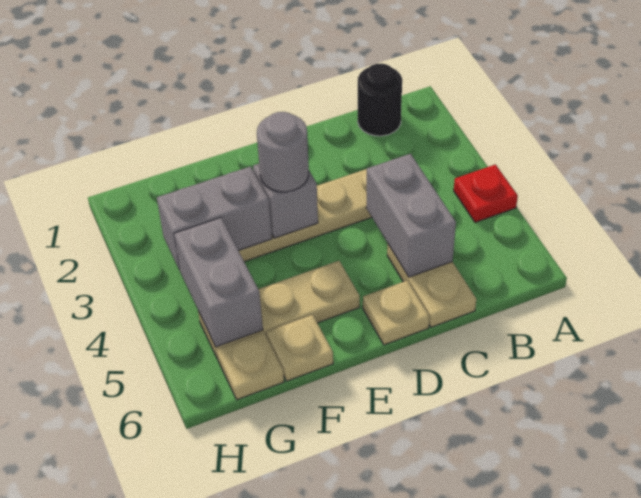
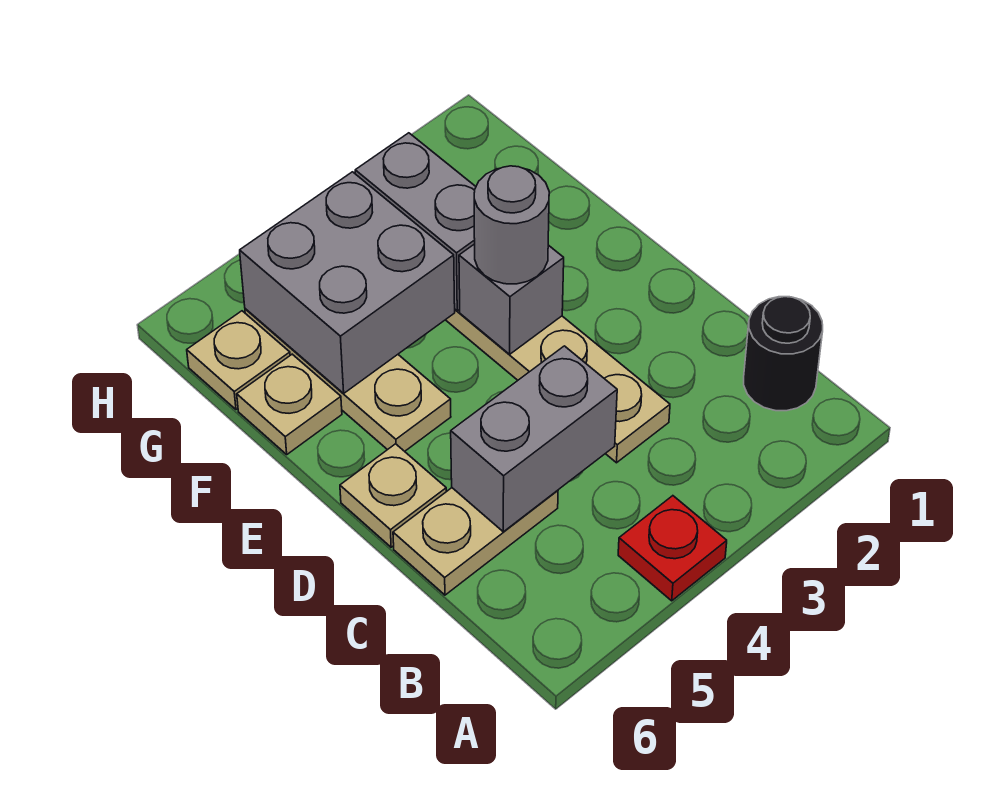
grey 1x2 brick [174,218,263,347] -> grey 2x2 brick [240,172,455,394]

